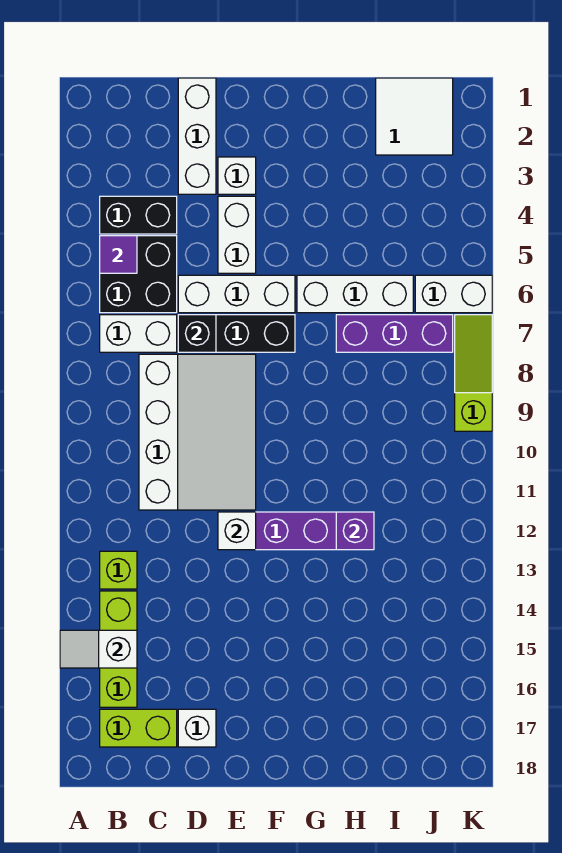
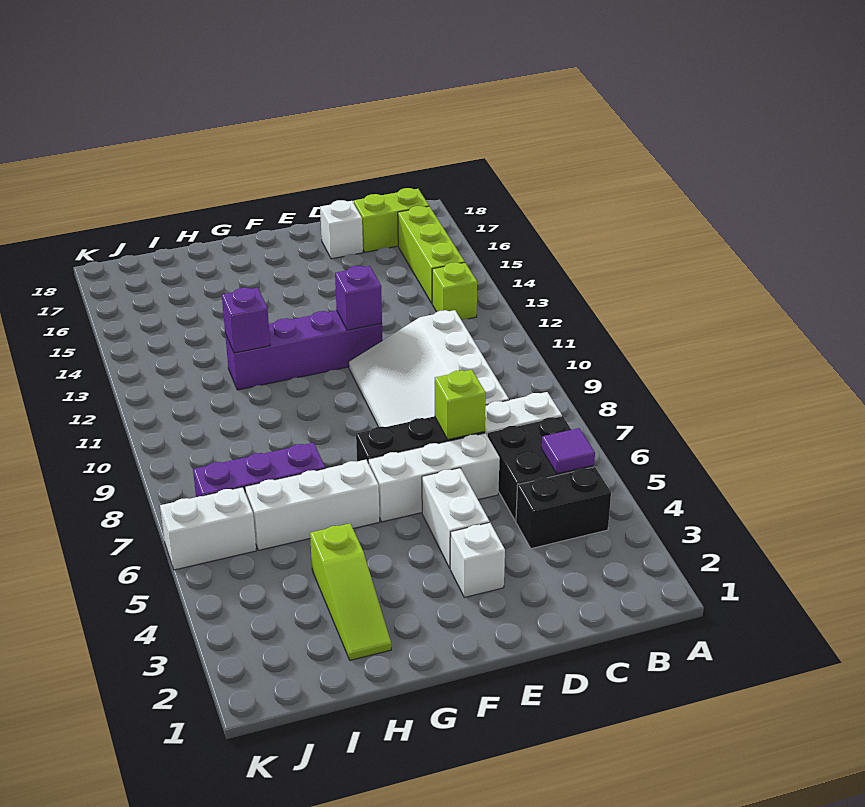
white 1x2 slope [60,630,137,668] -> none
white 1x3 brick [178,78,216,194] -> none
black 1x1 brick [178,315,216,352] -> lime 1x1 brick [435,370,486,440]
white 1x1 brick [218,512,256,550] -> purple 1x1 brick [335,266,382,330]
white 2x2 tile [376,78,453,155] -> none
lime 1x3 slope [455,315,492,431] -> lime 1x3 slope moved to [310,523,391,660]

